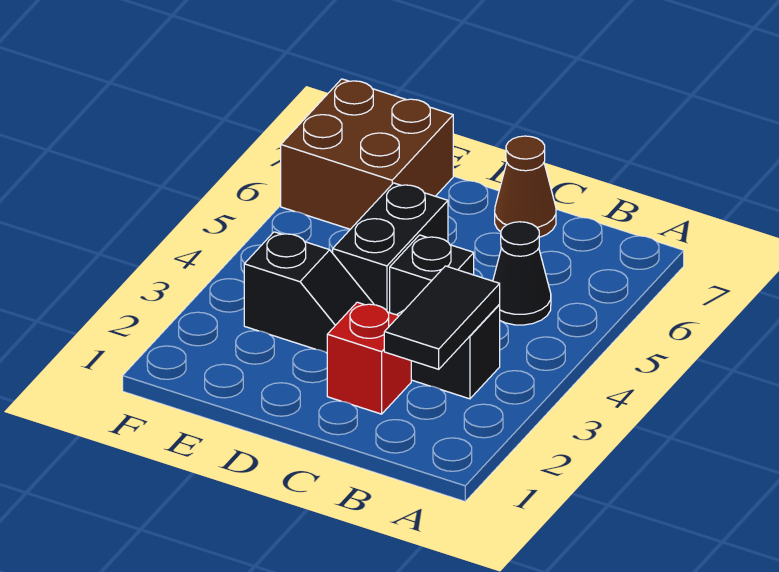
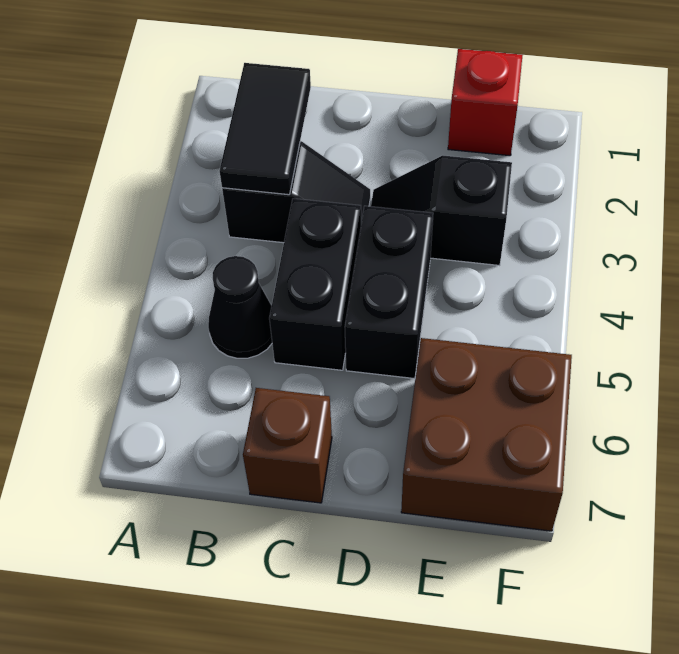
red 1x1 brick [327,302,411,414] -> red 1x1 brick moved to [448,49,523,156]
black 1x1 brick [390,235,474,315] -> black 1x2 brick [269,198,361,370]
brown 1x1 cone [495,136,556,237] -> brown 1x1 brick [243,388,332,503]

